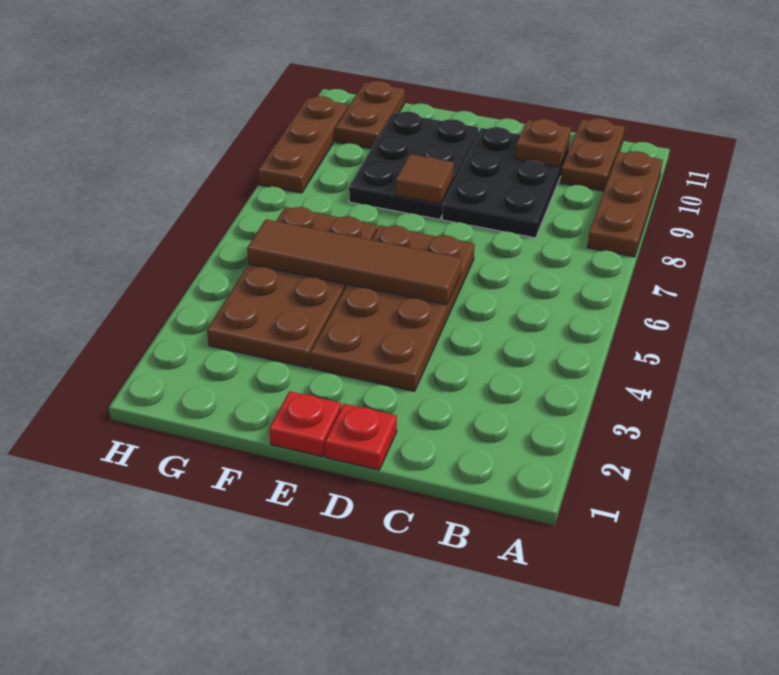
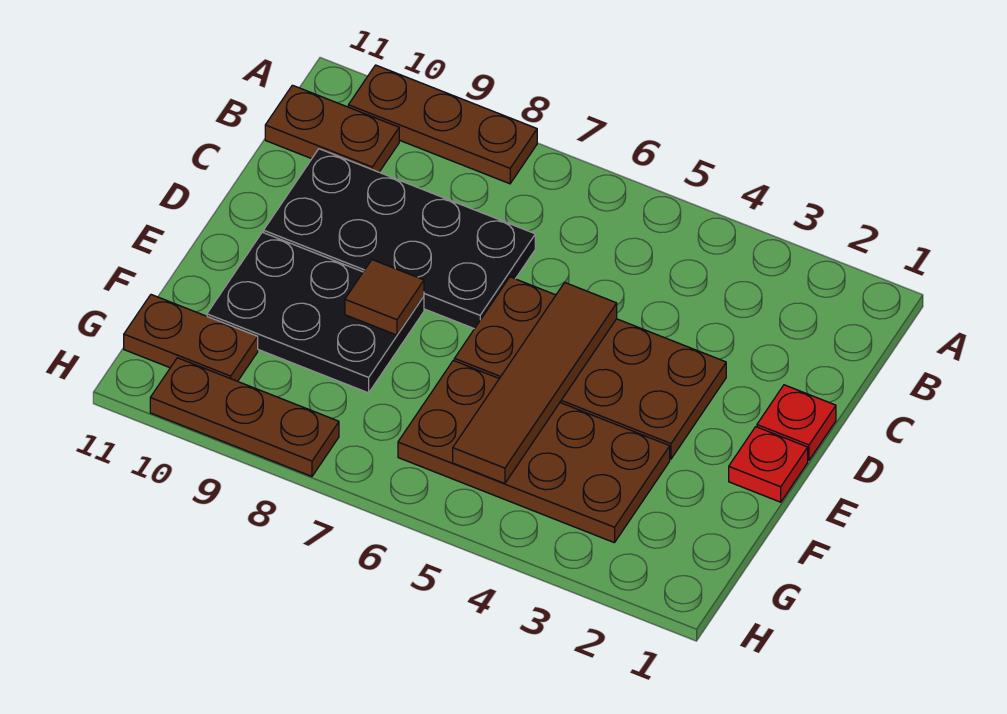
black 2x3 plate [442,127,569,238] -> black 2x4 plate [264,149,535,329]
brown 1x1 plate [515,119,571,167] -> none

